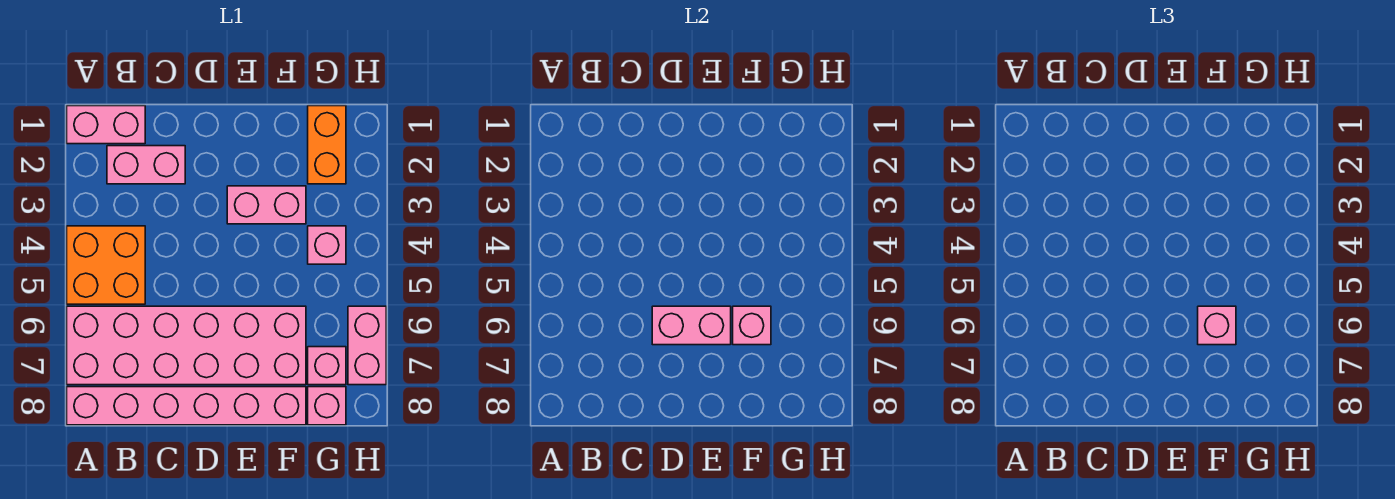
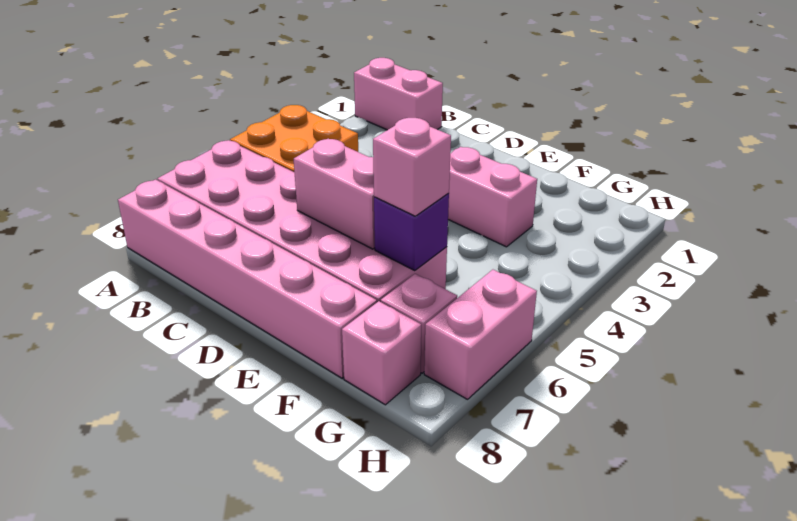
pink 1x2 brick [107,146,185,184] -> none
pink 1x1 brick [733,306,771,345] -> purple 1x1 brick [374,193,449,270]
orange 1x2 brick [308,106,346,184] -> none
pink 1x1 brick [308,226,346,264] -> none

